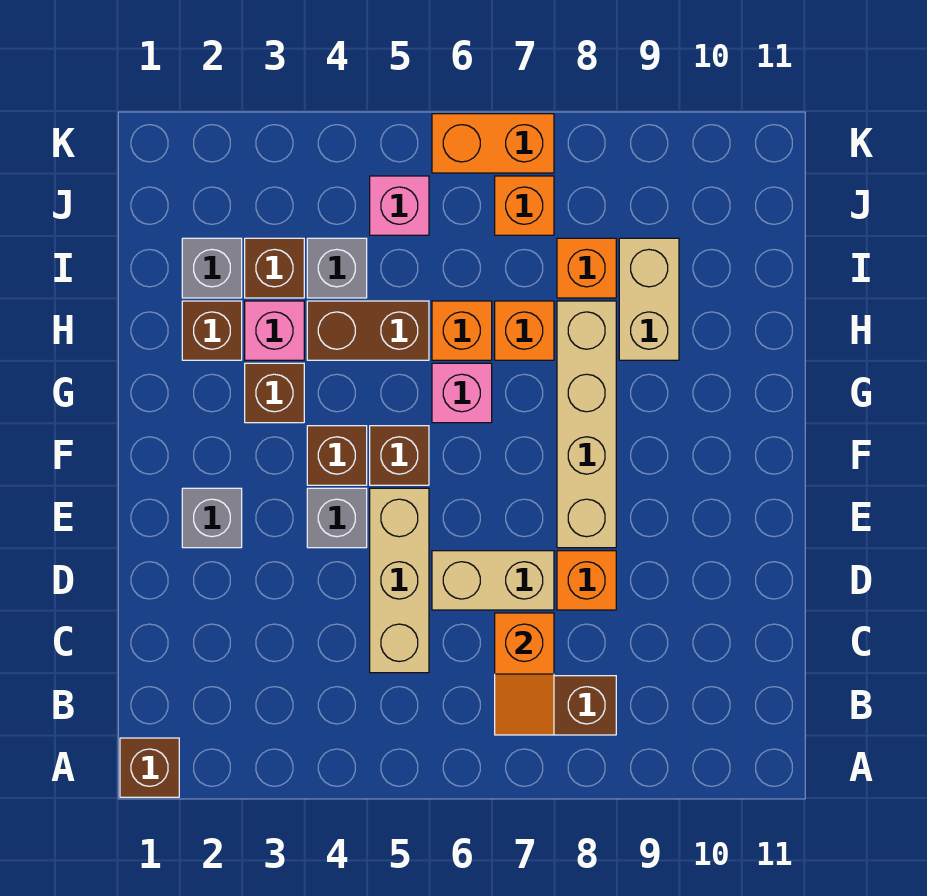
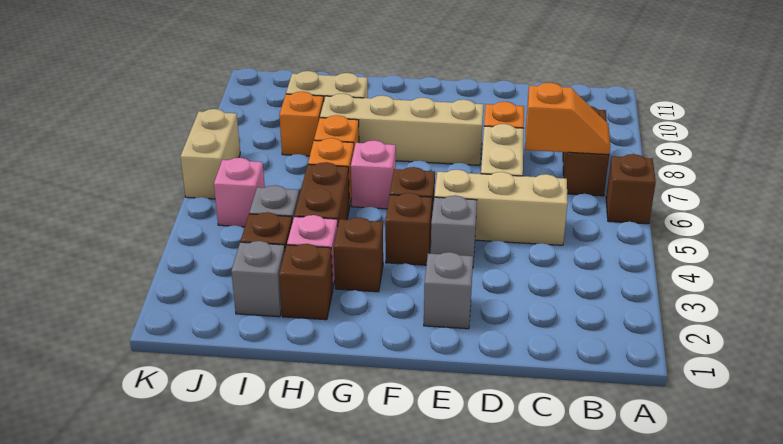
brown 1x1 brick [120,738,179,797] -> brown 1x1 brick moved to [606,154,656,224]
orange 1x1 brick [495,176,554,235] -> none
orange 1x2 brick [432,114,554,173] -> tan 1x2 brick [180,109,240,199]

